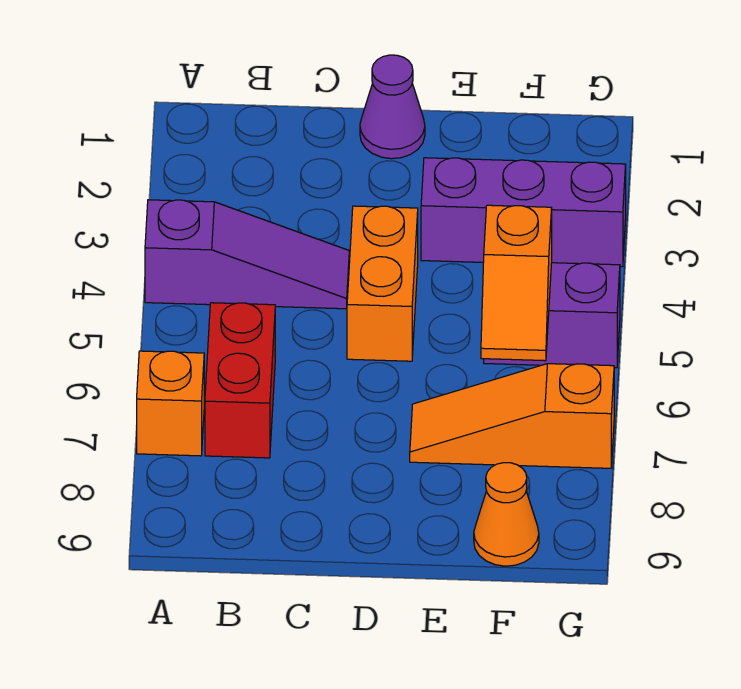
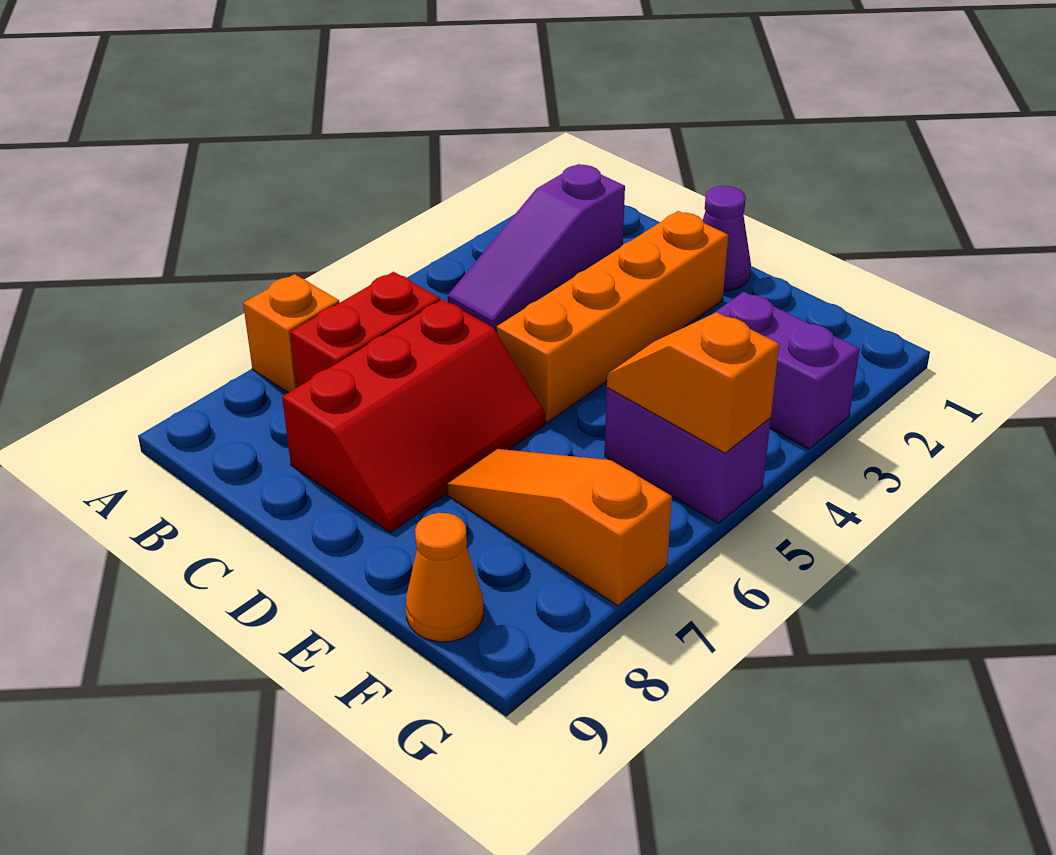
purple 1x3 slope [145,200,349,309] -> purple 1x3 slope turned to [448,164,625,331]
none -> red 2x3 slope [282,299,545,533]
orange 1x2 brick [347,206,418,361] -> orange 1x4 brick [497,211,728,423]
purple 1x3 brick [421,158,626,267] -> purple 1x2 brick [713,292,860,449]
orange 1x2 slope [481,205,552,361] -> orange 1x2 slope turned to [607,312,779,453]

